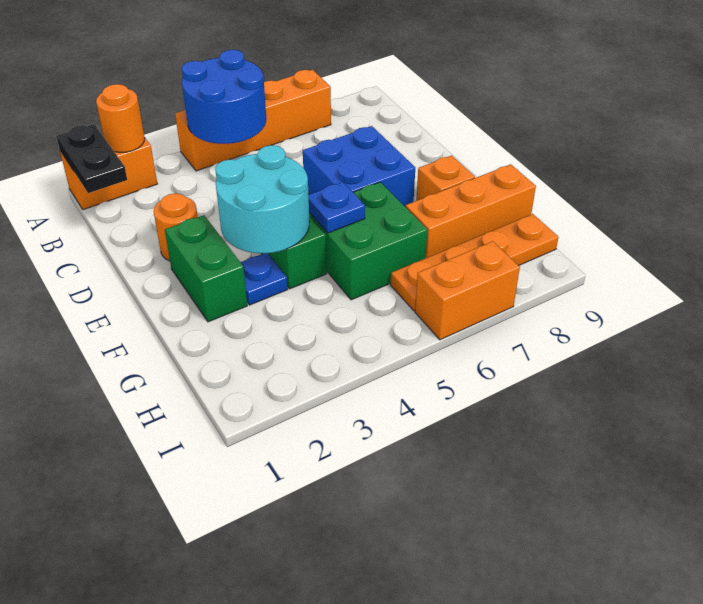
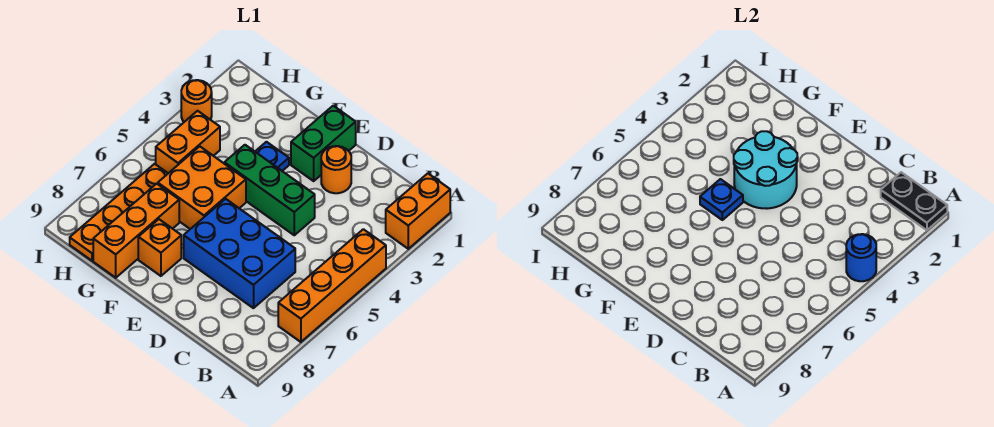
orange 1x1 round brick [96,84,145,152] -> orange 1x1 round brick moved to [181,80,212,122]
blue 2x2 round brick [182,50,266,144] -> blue 1x1 round brick [846,234,876,281]
blue 2x2 brick [303,126,415,207] -> blue 2x3 brick [184,199,295,308]
green 1x2 brick [165,215,247,322] -> green 1x2 brick turned to [291,106,356,181]
green 2x2 brick [309,182,427,300] -> orange 2x2 brick [158,146,246,229]
orange 1x2 brick [415,241,520,340] -> orange 1x2 brick moved to [156,111,220,173]

